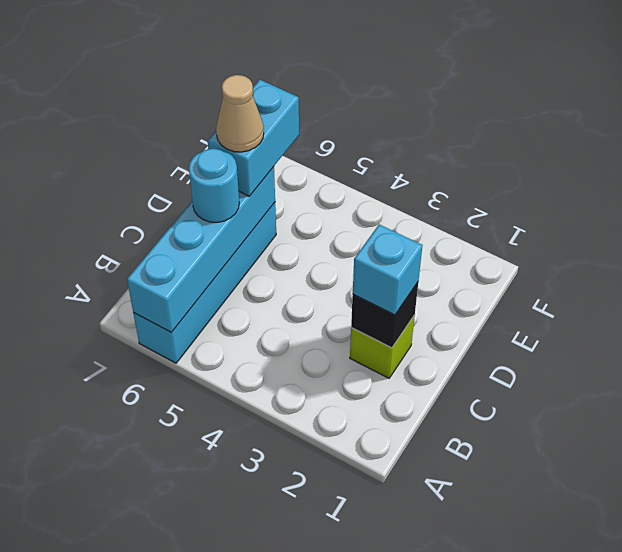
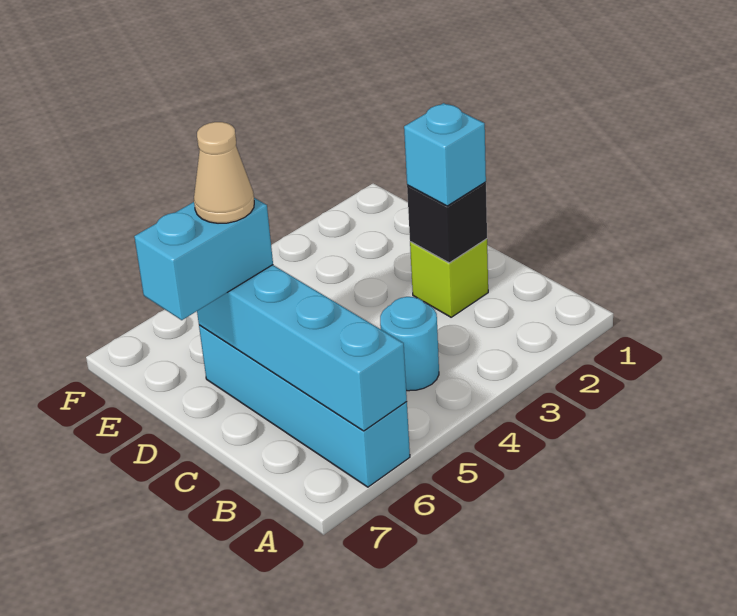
cyan 1x1 round brick [189,149,239,222] -> cyan 1x1 round brick moved to [380,297,439,391]
cyan 1x2 brick [208,80,299,196] -> cyan 1x2 brick turned to [134,198,273,320]

